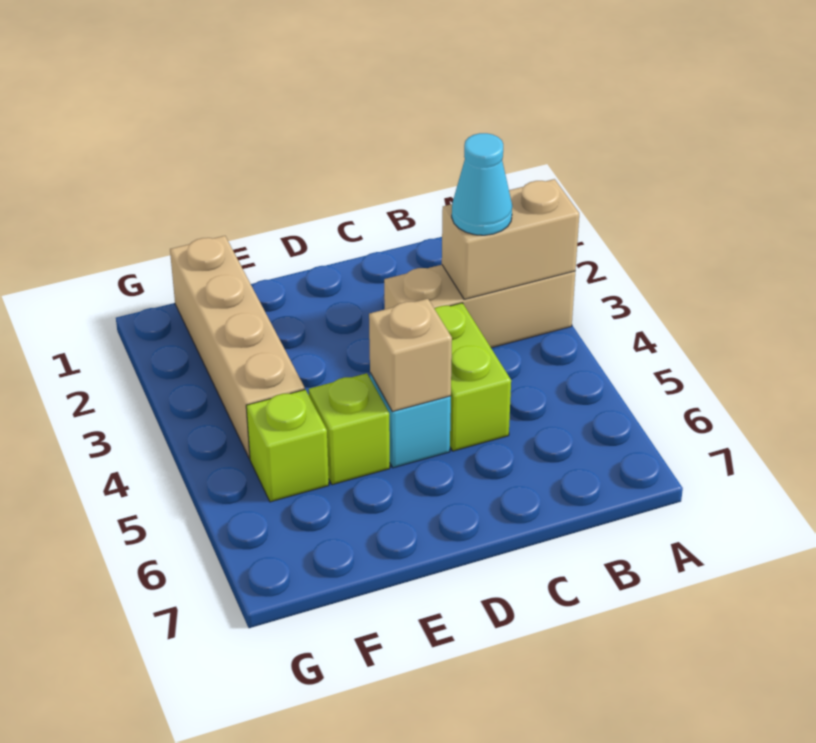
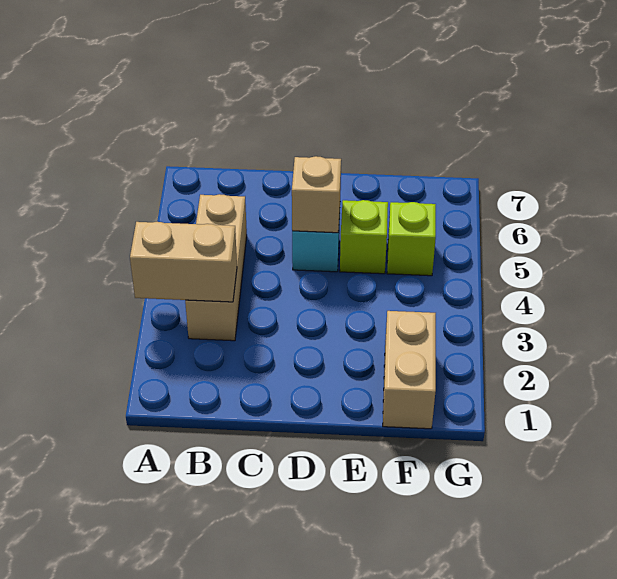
tan 1x3 brick [384,265,575,348] -> tan 1x3 brick turned to [185,194,247,341]
cyan 1x1 cone [452,133,512,235] -> none
lime 1x2 brick [434,303,511,451] -> none
tan 1x4 brick [170,236,305,459] -> tan 1x2 brick [383,311,436,429]

